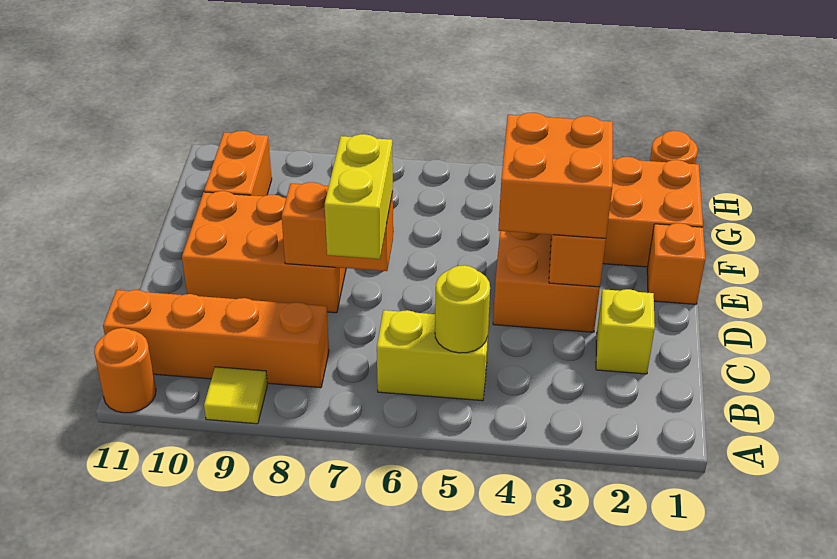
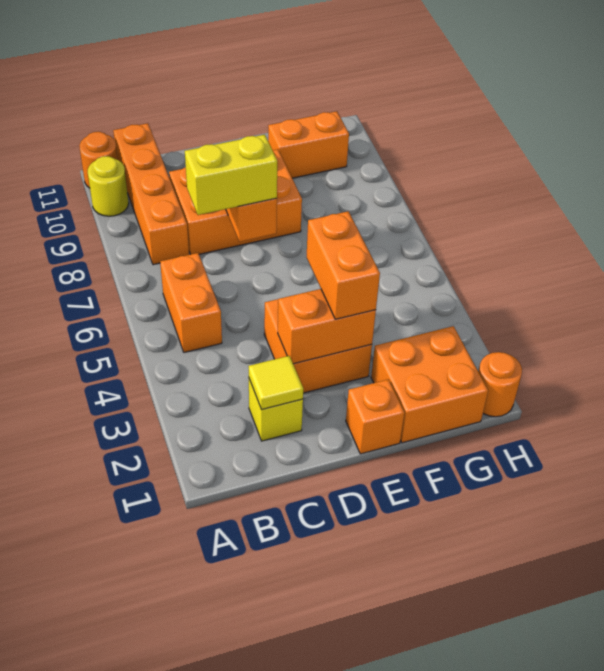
yellow 1x1 tile [204,367,267,424] -> yellow 1x1 tile moved to [249,356,303,410]
yellow 1x2 brick [377,310,489,401] -> orange 1x2 brick [160,253,222,352]
yellow 1x1 round brick [435,265,490,353] -> yellow 1x1 round brick moved to [88,156,129,216]
orange 2x2 brick [498,113,613,238] -> orange 1x2 brick [307,211,380,319]
orange 2x3 brick [182,191,346,313] -> orange 2x3 brick turned to [169,149,302,254]

